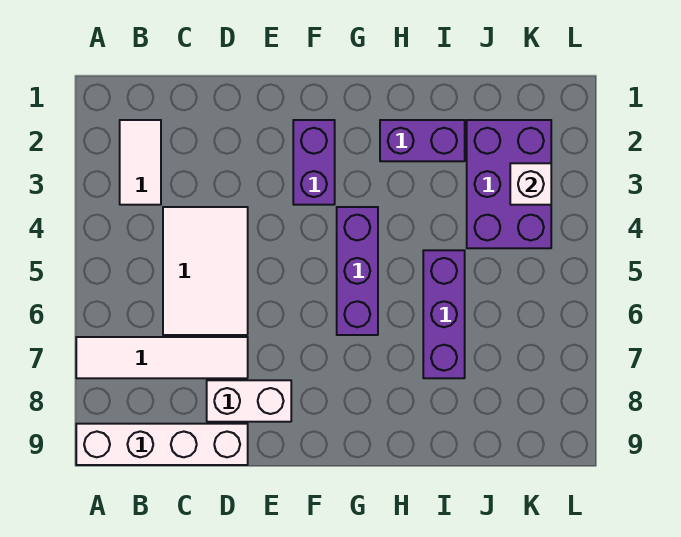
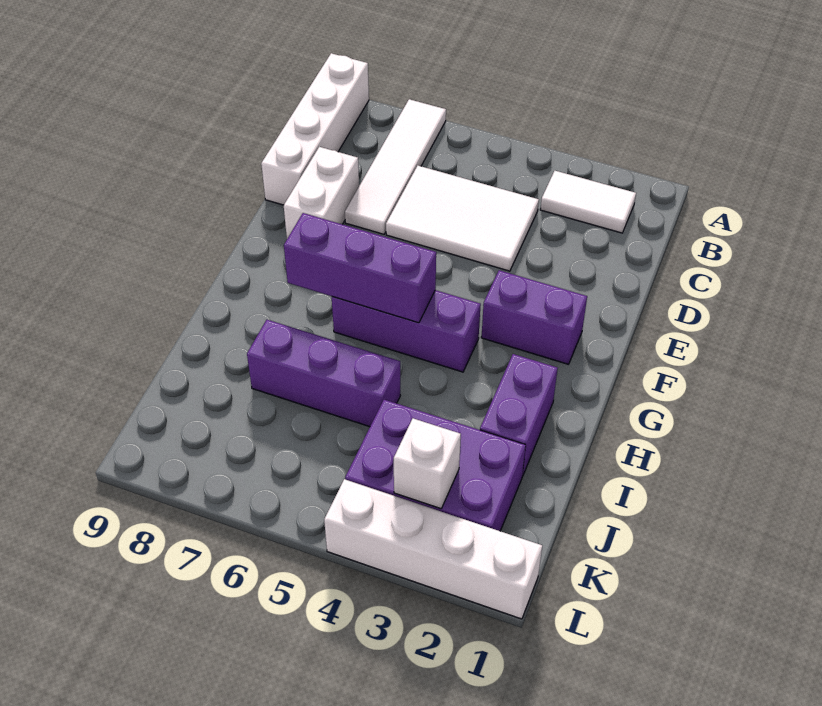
none -> purple 1x3 brick [284,213,436,323]
none -> white 1x4 brick [324,479,542,619]

